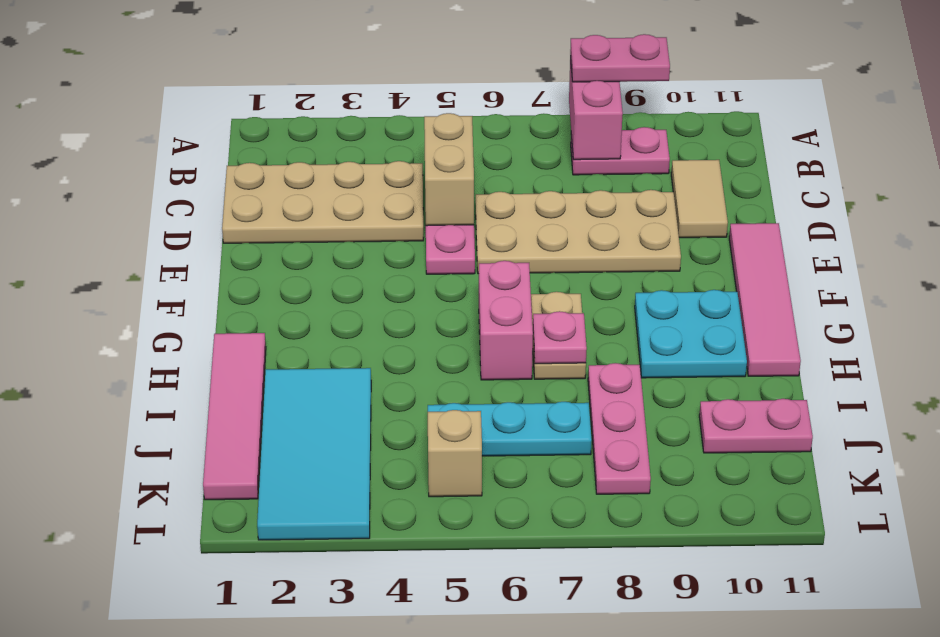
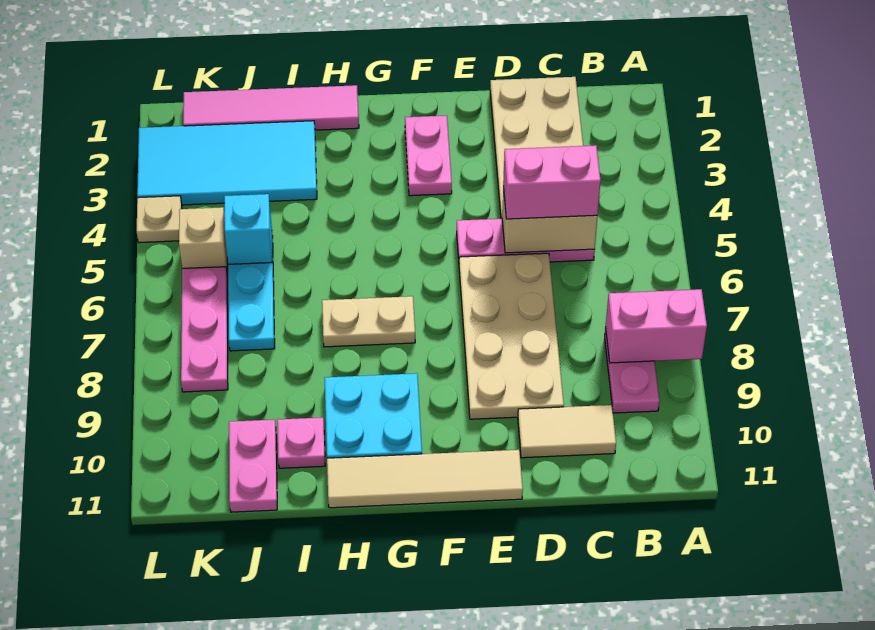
pink 1x2 plate [570,34,670,82] -> pink 1x2 plate moved to [405,115,452,196]
pink 1x4 tile [729,223,801,376] -> tan 1x4 tile [327,450,523,508]
pink 1x2 brick [479,261,533,380] -> pink 1x2 brick moved to [503,145,601,219]
pink 1x1 plate [533,311,587,364] -> pink 1x1 plate moved to [277,417,325,468]
pink 1x3 plate [588,363,651,494] -> pink 1x3 plate turned to [181,267,228,392]
none -> cyan 1x1 brick [224,194,272,264]
none -> tan 1x1 plate [137,196,182,243]

